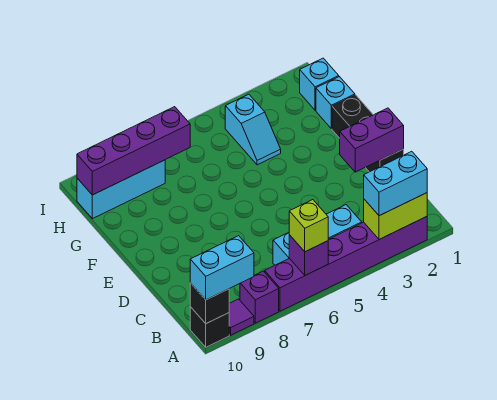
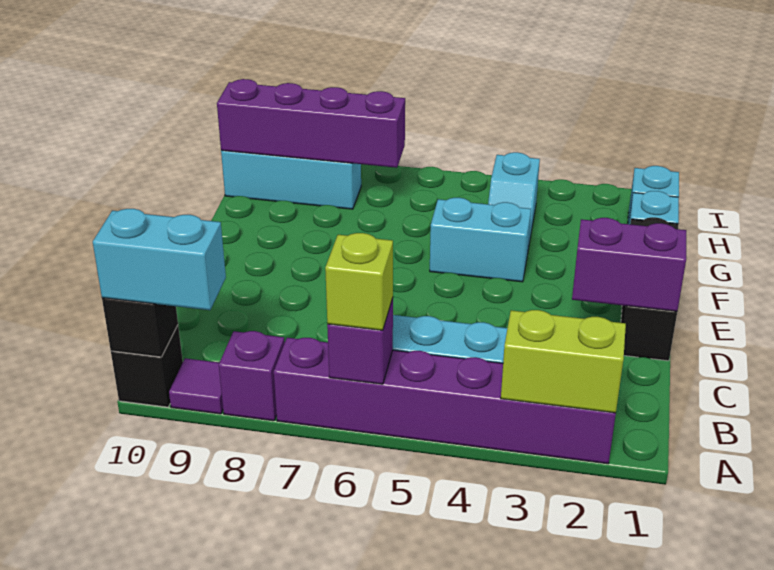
cyan 1x2 brick [364,151,427,216] -> cyan 1x2 brick moved to [430,198,531,282]

